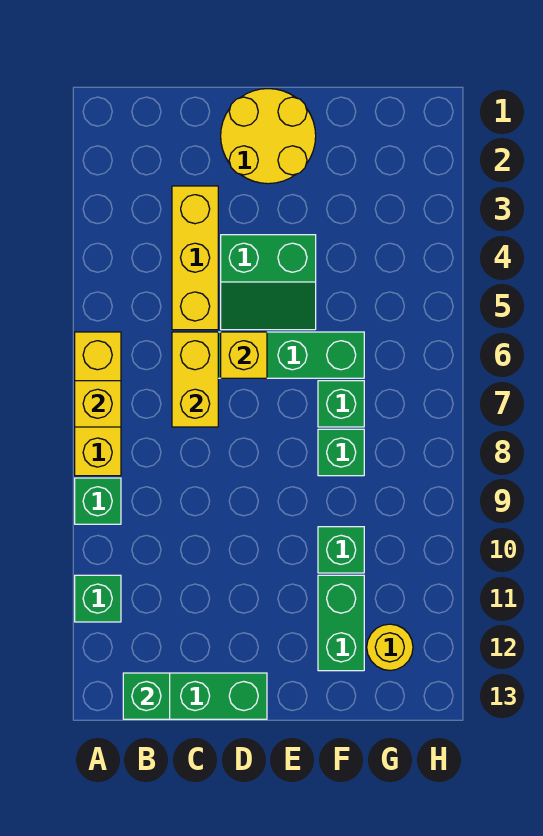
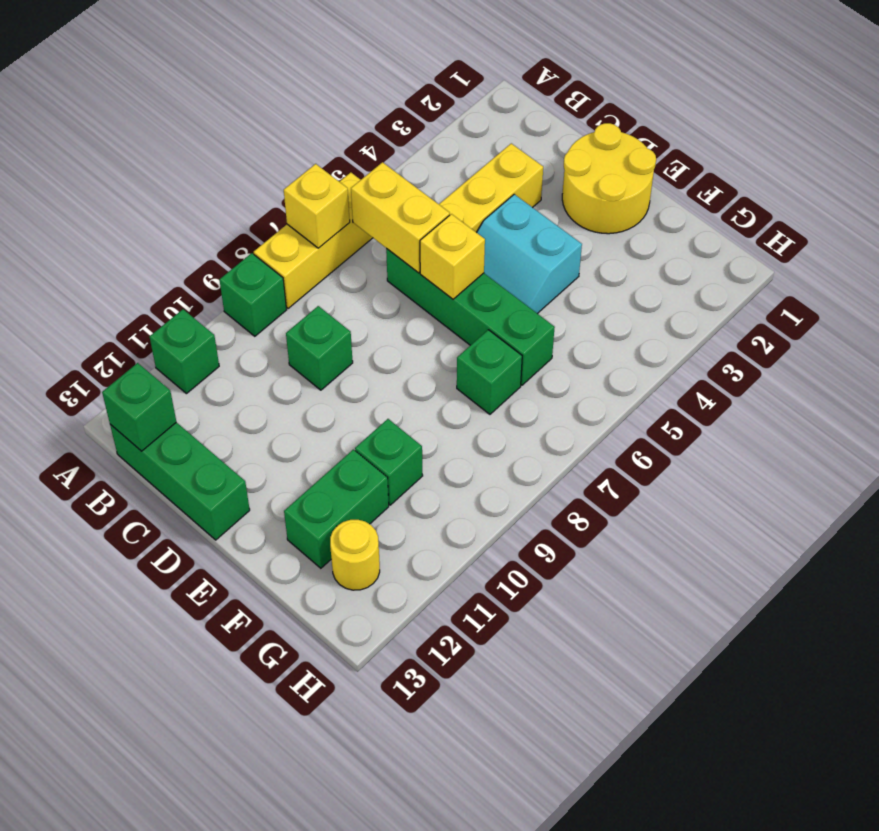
yellow 1x2 brick [172,332,218,427] -> yellow 1x2 brick turned to [351,162,450,273]
green 2x2 slope [221,235,316,330] -> cyan 2x2 slope [477,194,582,314]
green 1x1 brick [318,429,364,476] -> green 1x1 brick moved to [286,306,353,390]

